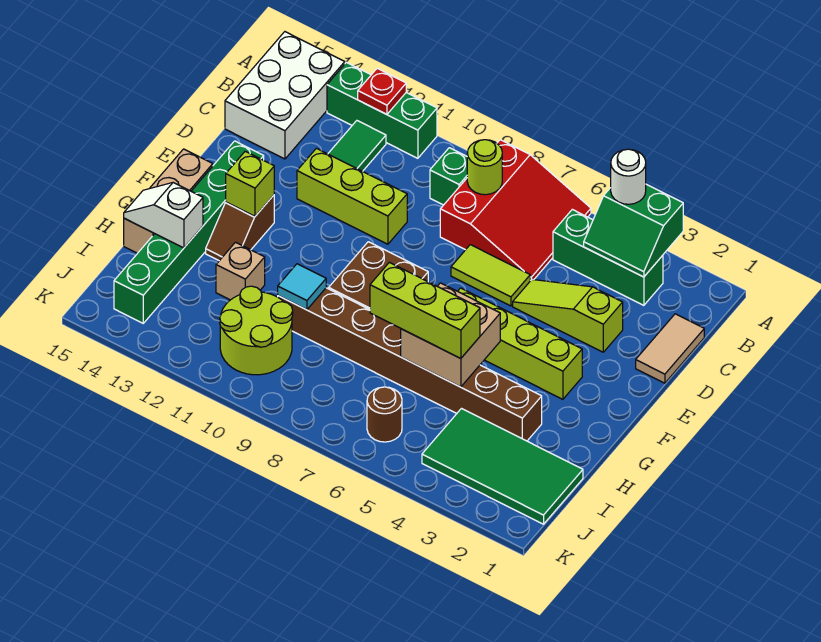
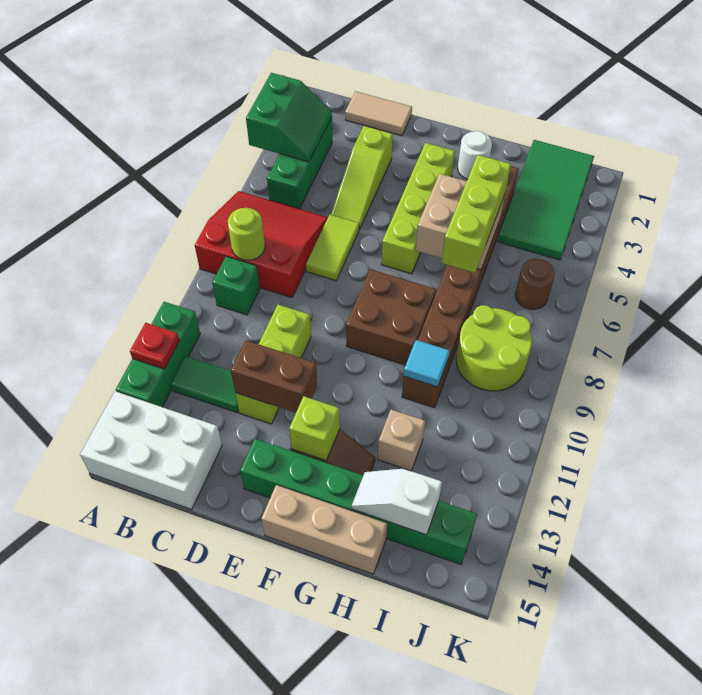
white 1x1 round brick [611,149,646,204] -> white 1x1 round brick moved to [458,131,492,179]
none -> brown 1x2 brick [231,340,317,413]
white 1x2 slope [124,183,203,248] -> white 1x2 slope turned to [352,469,442,535]
lime 2x2 round brick [220,286,293,375] -> lime 2x2 round brick moved to [456,305,532,391]

